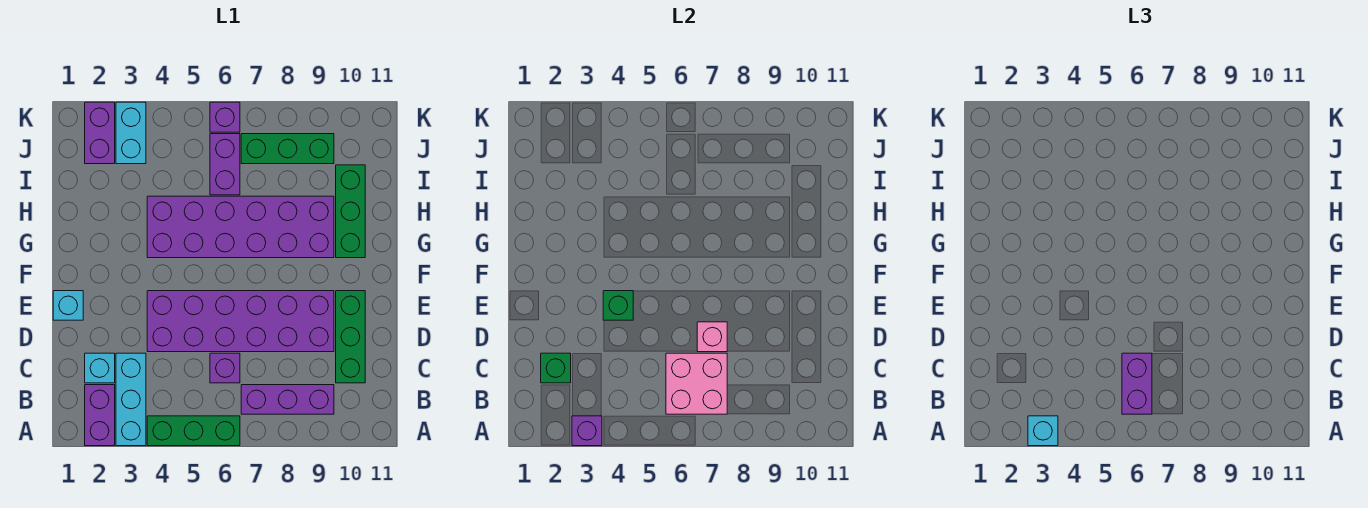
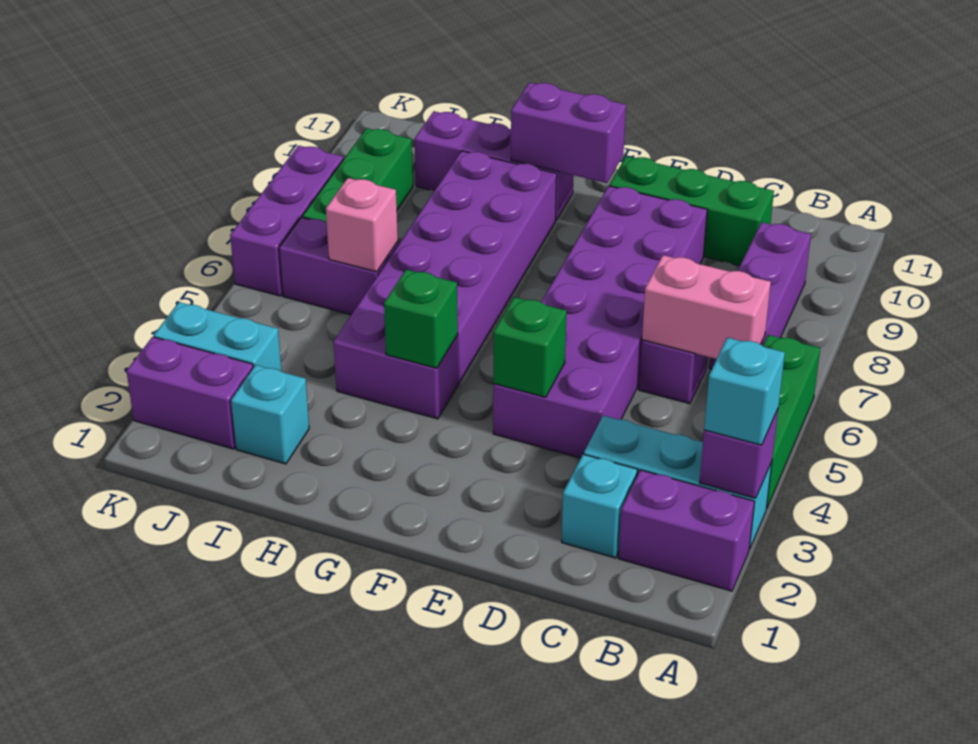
pink 2x2 brick [666,353,727,414] -> pink 1x2 brick [642,255,771,359]
purple 1x2 brick [1122,353,1152,414] -> purple 1x2 brick moved to [511,83,626,183]
green 1x1 brick [541,353,571,383] -> green 1x1 brick moved to [384,270,458,368]
pink 1x1 brick [697,322,727,352] -> pink 1x1 brick moved to [326,178,398,272]
cyan 1x1 brick [53,291,83,320] -> cyan 1x1 brick moved to [231,365,309,464]
green 1x3 brick [336,165,365,258] -> purple 1x3 brick [415,111,574,221]
purple 1x1 brick [210,102,240,132] -> purple 1x3 brick [230,146,343,296]

